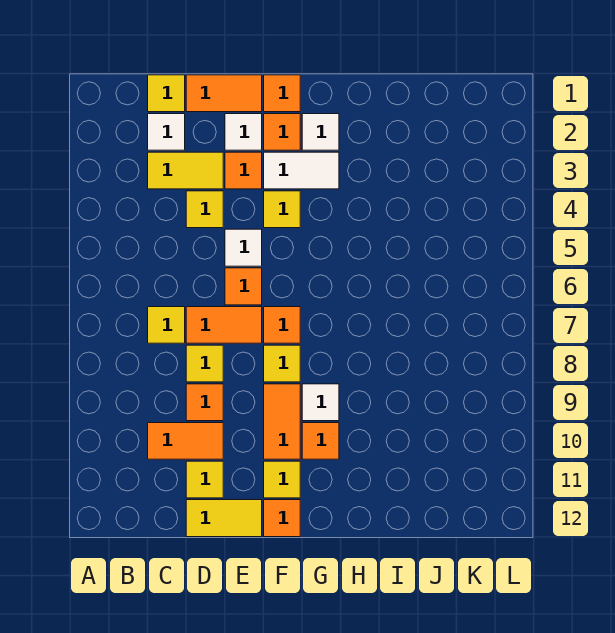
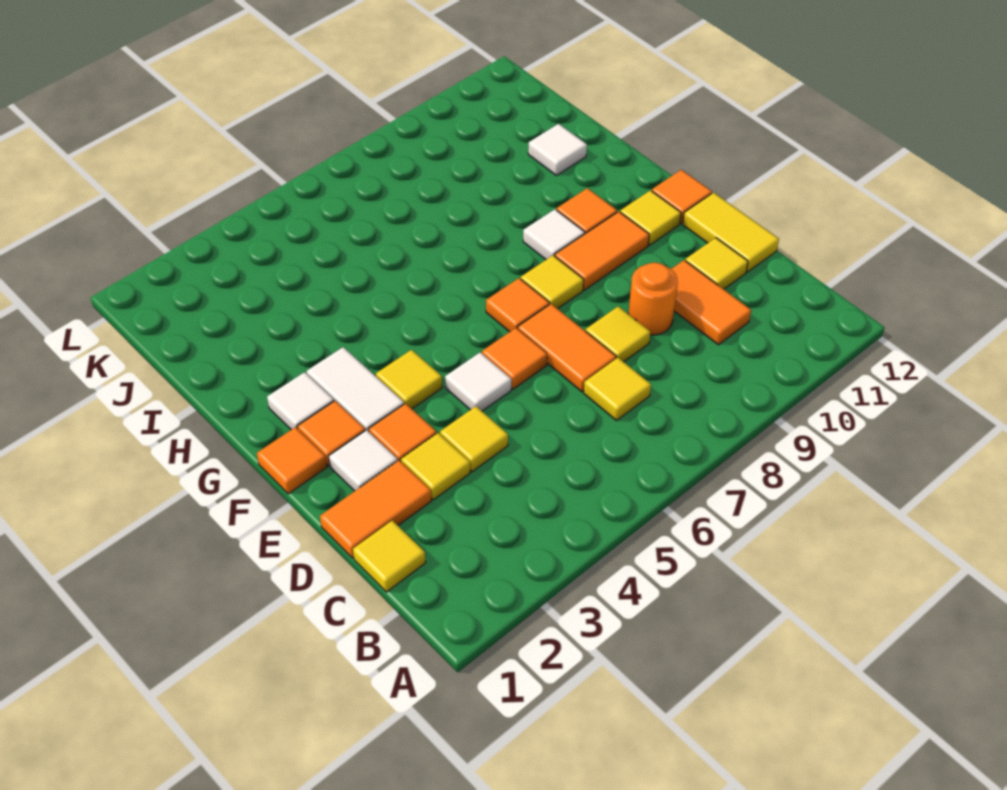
white 1x1 tile [148,114,185,150] -> white 1x1 tile moved to [528,124,587,176]
yellow 1x2 tile [148,152,223,189] -> yellow 1x1 tile [401,433,470,500]
orange 1x2 tile [186,75,262,112] -> orange 1x2 tile turned to [320,460,431,558]
orange 1x1 tile [186,384,223,421] -> orange 1x1 round brick [628,263,678,335]

